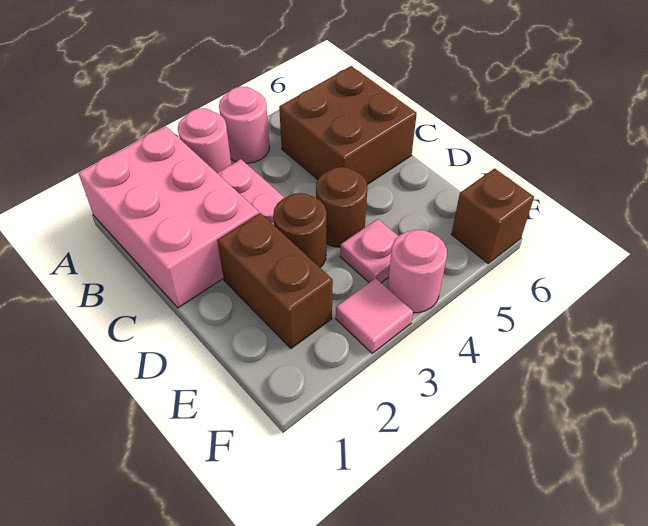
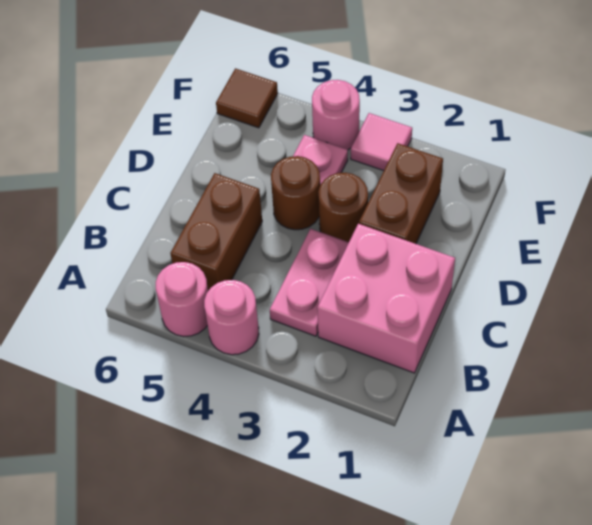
pink 2x3 brick [79,126,259,308] -> pink 2x2 brick [317,224,455,373]
pink 1x1 round brick [178,108,231,173] -> pink 1x1 round brick moved to [156,262,208,337]
brown 2x2 brick [279,66,417,184] -> brown 1x2 brick [170,173,262,291]
brown 1x1 brick [451,168,534,263] -> brown 1x1 tile [216,68,278,128]

